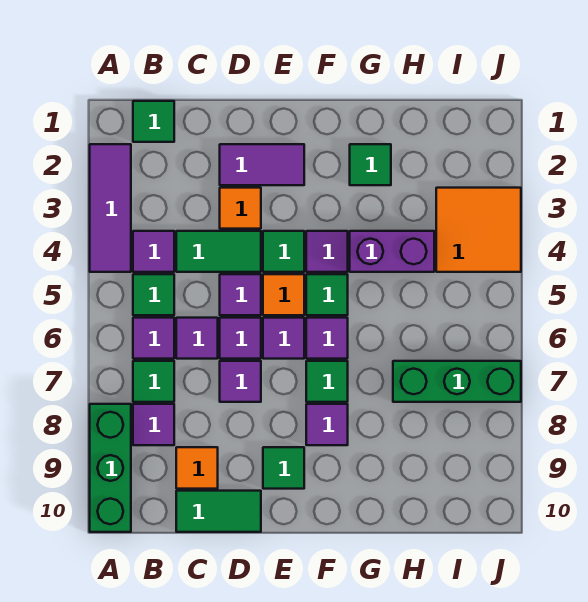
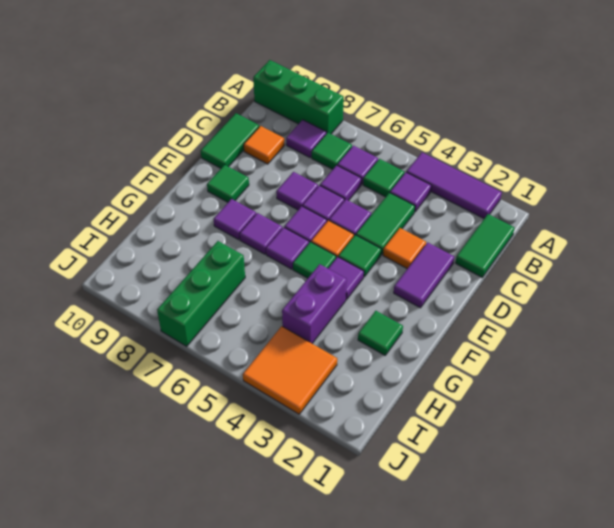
green 1x1 tile [133,101,174,142] -> green 1x2 tile [455,214,515,277]
green 1x1 tile [306,361,348,402] -> purple 1x1 tile [240,213,282,254]

